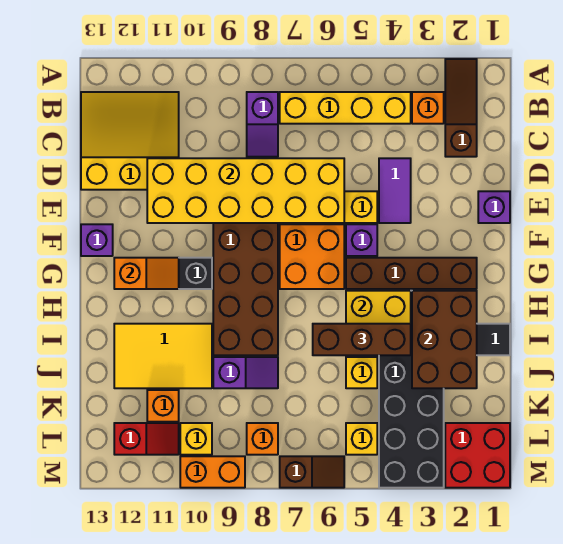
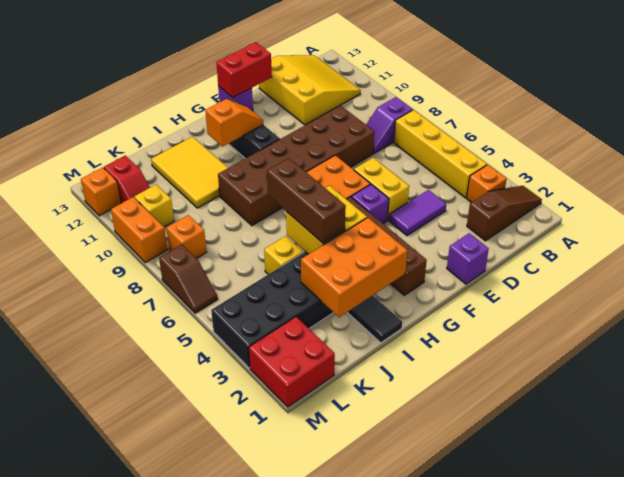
yellow 2x6 brick [147,158,344,223] -> none
none -> red 1x2 brick [216,42,272,98]
orange 1x2 slope [114,258,179,289] -> orange 1x2 slope turned to [205,99,263,146]
brown 2x3 brick [412,291,477,388] -> orange 2x3 brick [301,218,407,317]
purple 1x2 slope [213,357,278,388] -> none
orange 1x1 brick [147,390,179,422] -> orange 1x1 brick moved to [81,167,121,216]
yellow 1x1 brick [346,423,377,455] -> none

